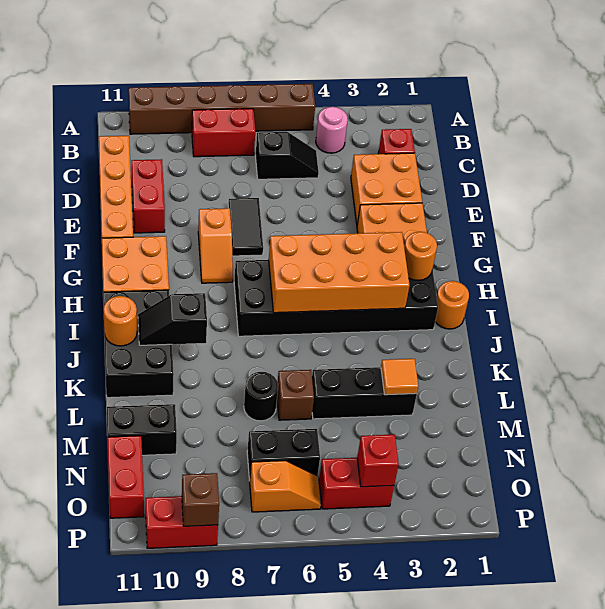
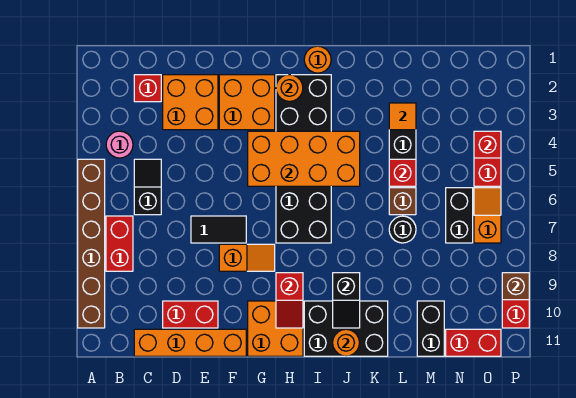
orange 2x4 brick [269,232,409,313] -> orange 2x4 brick turned to [248,131,360,186]
none -> red 1x2 slope [276,273,303,328]
none -> red 1x1 brick [389,159,416,186]

